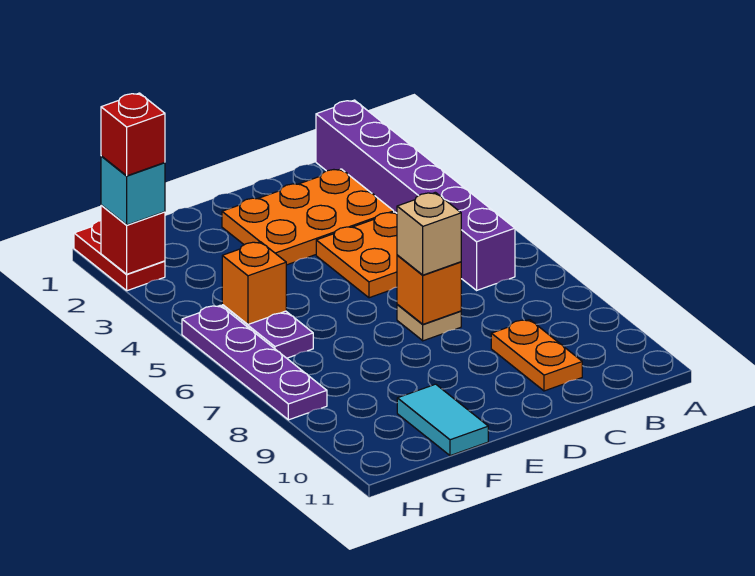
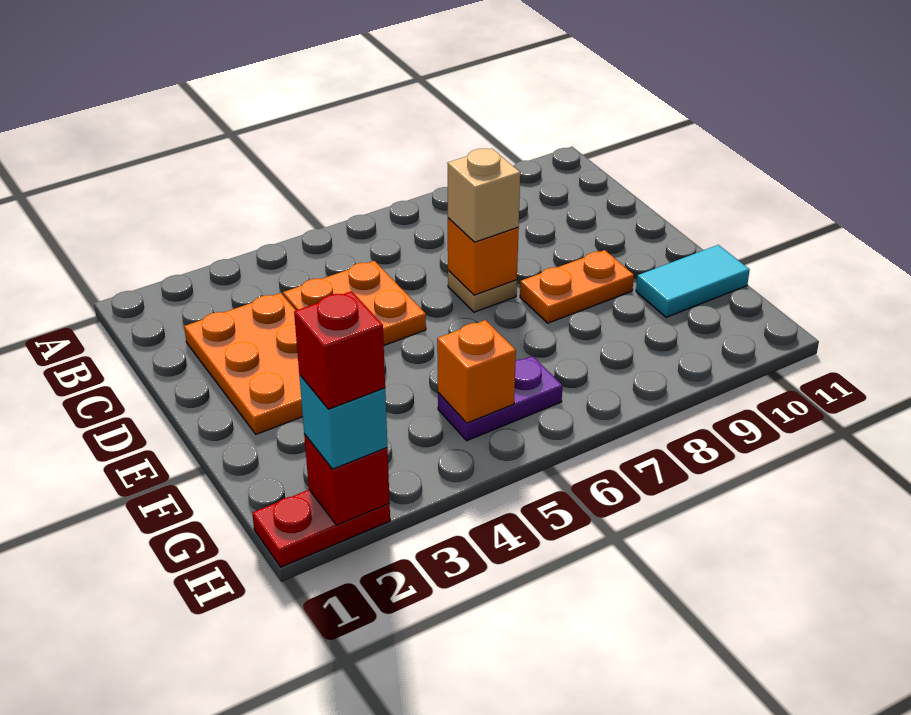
purple 1x6 brick [316,100,515,290] -> none
orange 1x2 plate [491,320,582,391] -> orange 1x2 plate moved to [520,250,634,323]
purple 1x4 plate [182,305,327,420] -> none

